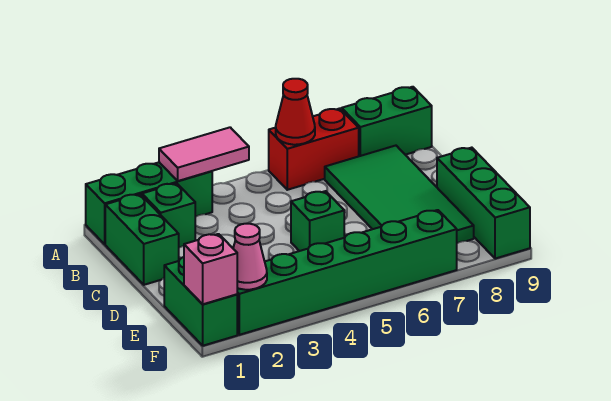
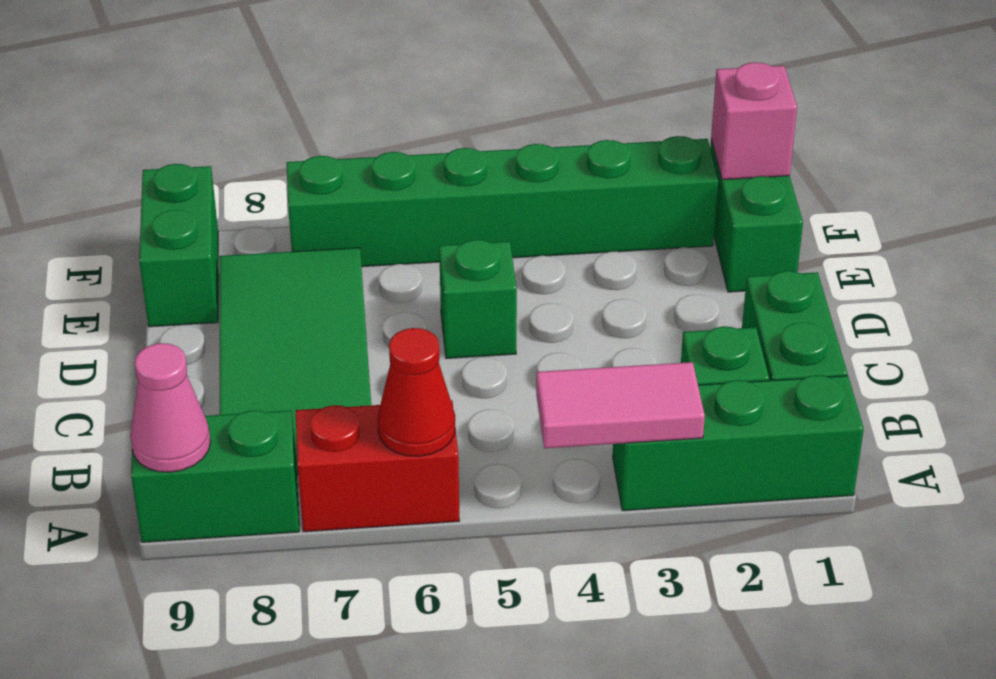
green 1x3 brick [437,148,530,259] -> green 1x2 brick [139,164,218,327]
pink 1x1 cone [233,224,267,290] -> pink 1x1 cone moved to [130,343,210,472]

